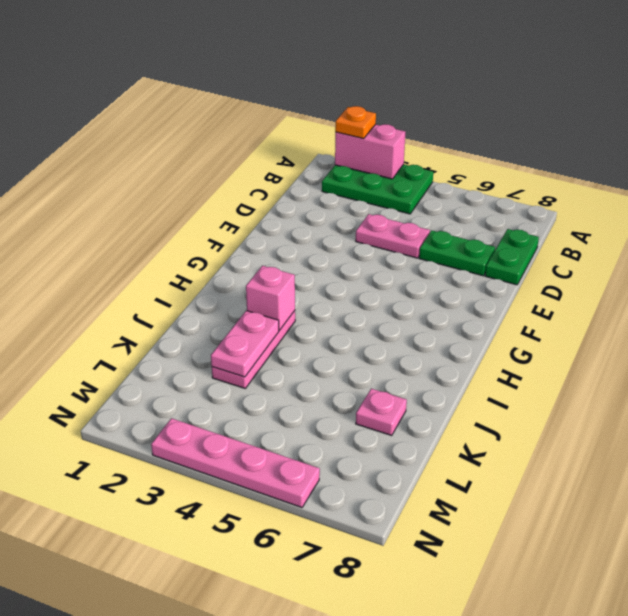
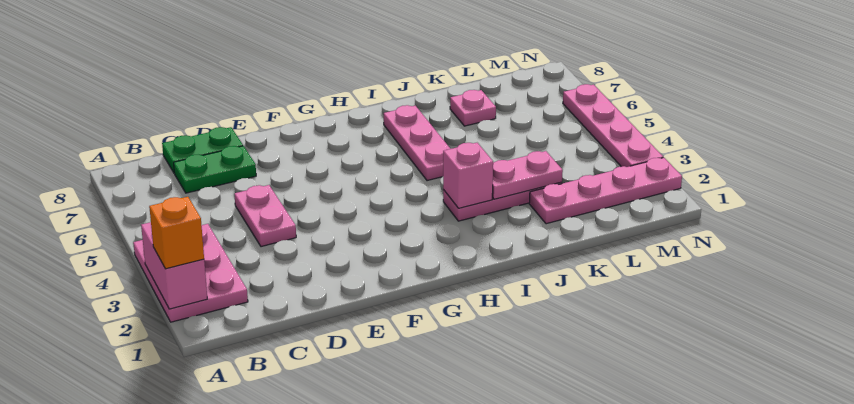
green 2x3 plate [322,164,433,214] -> pink 2x3 plate [133,224,248,322]
orange 1x1 plate [335,106,376,139] -> orange 1x1 brick [149,197,204,269]
green 1x2 plate [419,230,495,276] -> green 1x2 plate turned to [174,146,256,193]
none -> pink 1x3 plate [384,105,450,181]
none -> pink 1x4 plate [529,158,682,224]

